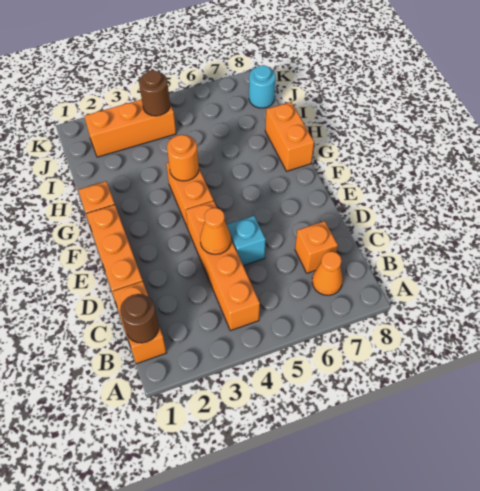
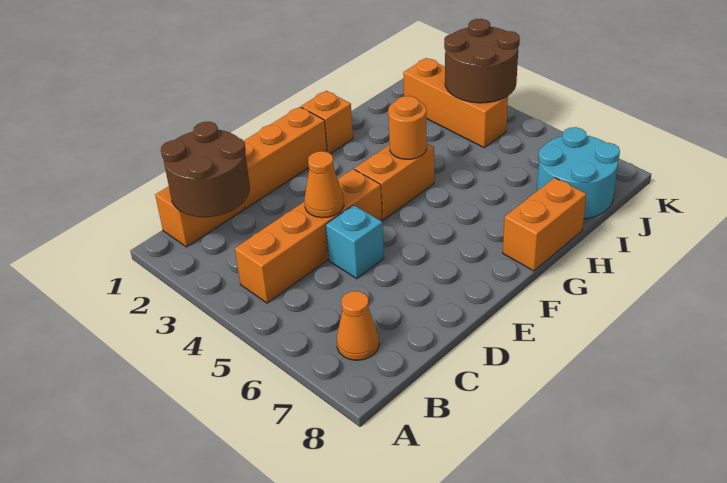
brown 1x1 round brick [120,294,159,343] -> brown 2x2 round brick [161,122,250,217]
orange 1x1 brick [295,221,338,273] -> none
brown 1x1 round brick [139,70,170,116] -> brown 2x2 round brick [444,19,520,103]
cyan 1x1 round brick [249,65,276,108] -> cyan 2x2 round brick [537,127,620,219]

